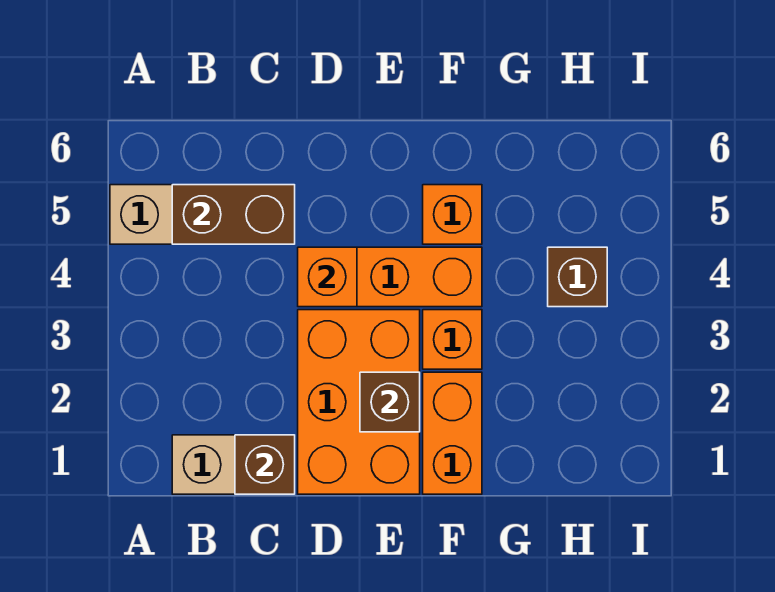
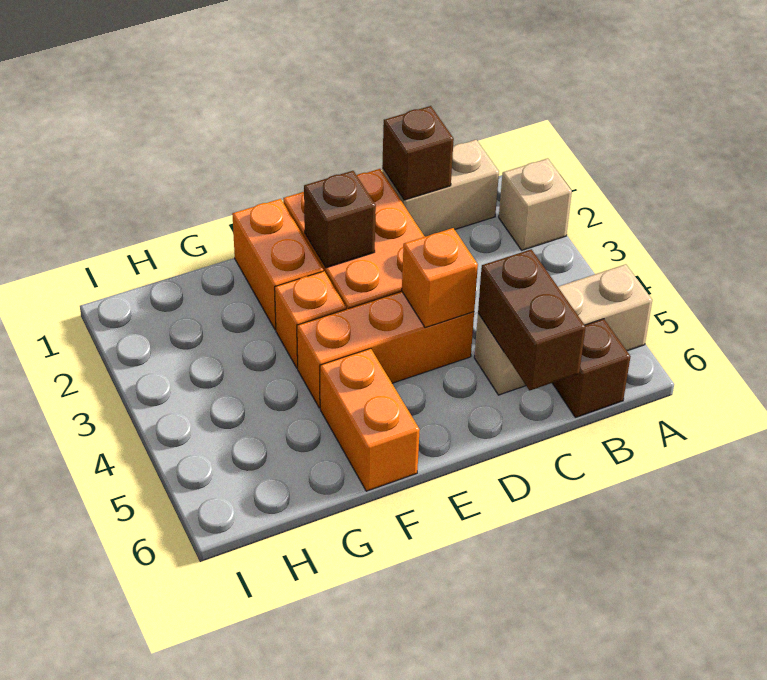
none -> tan 1x1 brick [499,158,572,250]
brown 1x2 brick [172,185,295,244] -> brown 1x2 brick turned to [478,249,586,390]
orange 1x1 brick [423,185,482,244] -> orange 1x2 brick [320,348,420,491]
brown 1x1 brick [548,247,607,307] -> brown 1x1 brick moved to [552,319,631,417]

